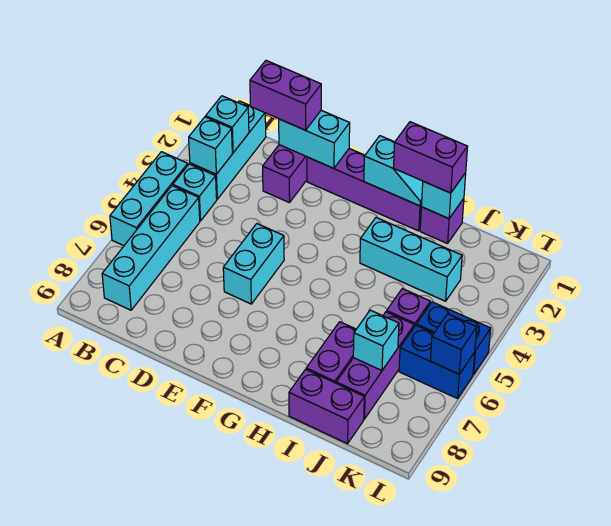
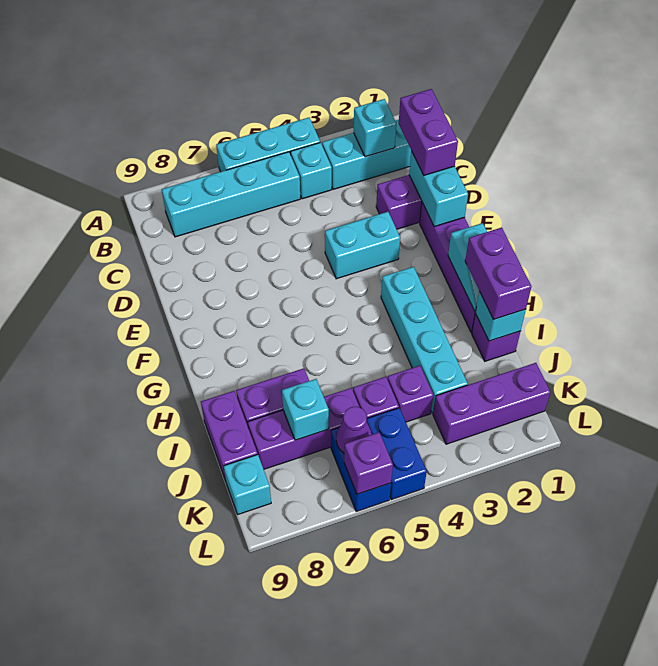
cyan 1x1 brick [189,117,232,174] -> cyan 1x1 brick moved to [224,455,271,514]
cyan 1x2 brick [223,224,284,304] -> cyan 1x2 brick moved to [325,212,400,279]
cyan 1x3 brick [360,218,462,301] -> cyan 1x4 brick [381,267,468,413]
none -> purple 1x1 brick [387,366,433,422]
none -> purple 1x3 brick [433,363,550,444]
none -> purple 1x1 cone [336,407,372,453]
blue 1x1 brick [430,314,477,374] -> purple 1x1 brick [344,432,393,494]

